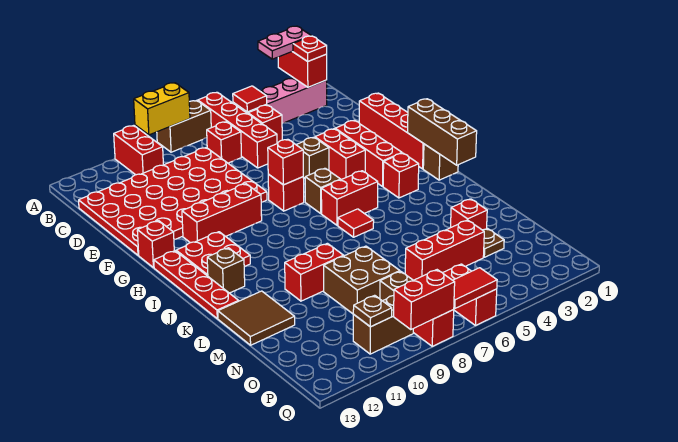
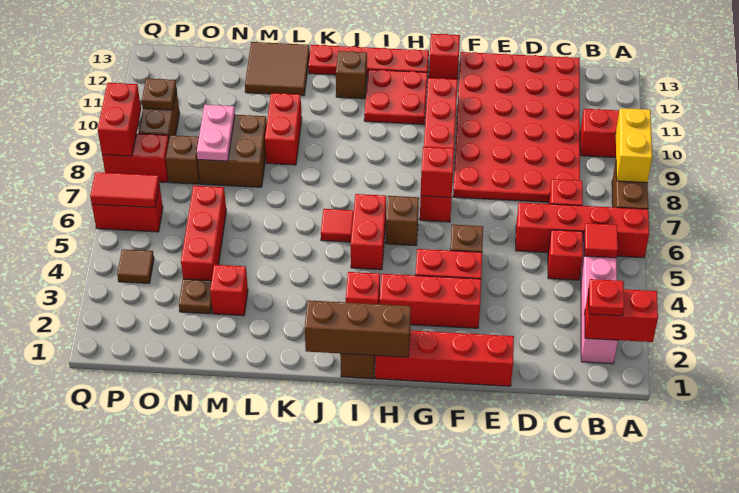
pink 1x2 plate [258,26,311,59] -> pink 1x2 plate moved to [197,105,235,161]
none -> brown 1x1 tile [117,249,154,283]
red 1x2 tile [453,268,497,309] -> red 1x2 tile turned to [90,172,159,208]

